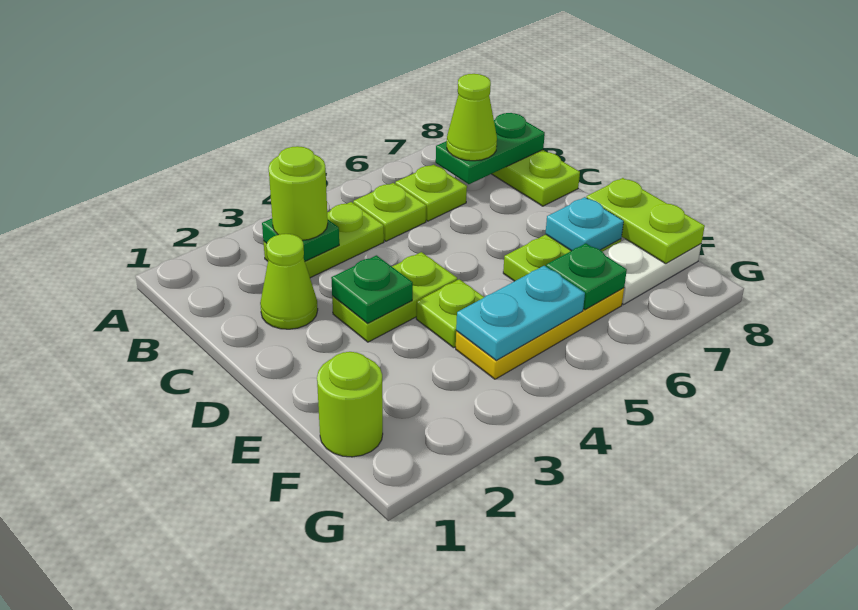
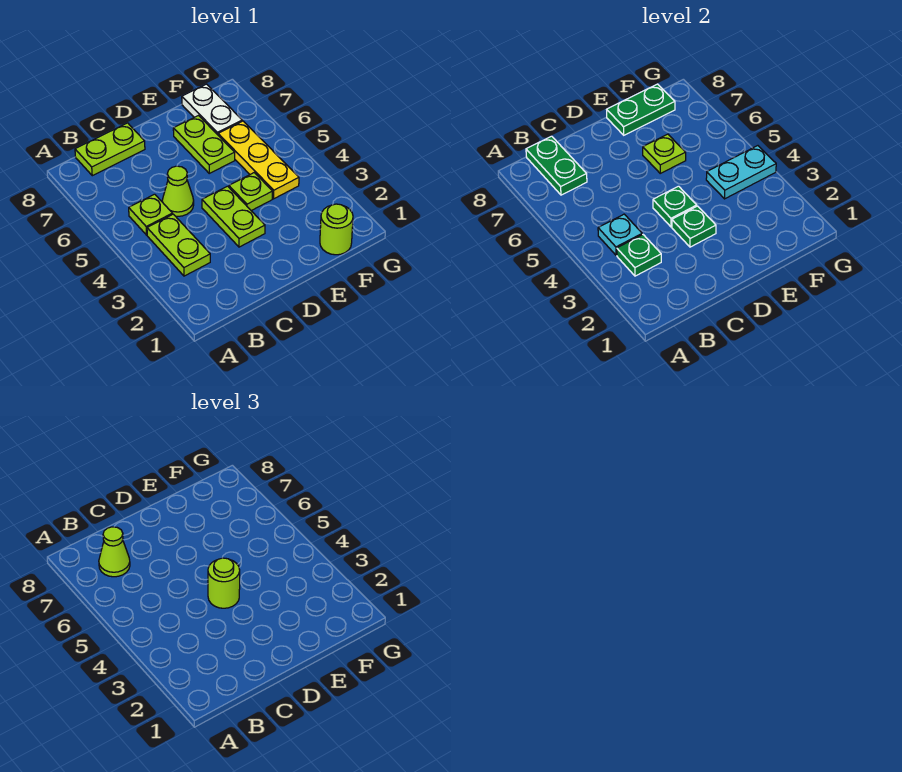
lime 1x1 round brick [269,146,328,240] -> lime 1x1 round brick moved to [208,558,240,608]
lime 1x1 plate [395,165,467,221] -> lime 1x1 plate moved to [643,134,686,173]
lime 1x1 cone [260,234,318,329] -> lime 1x1 cone moved to [162,166,194,216]
cyan 1x1 plate [545,197,624,251] -> cyan 1x1 plate moved to [598,214,642,255]
lime 1x2 plate [586,178,705,264] -> green 1x2 plate [607,84,675,135]
cyan 1x2 plate [456,266,585,360] -> cyan 1x2 plate turned to [706,146,776,199]
green 1x1 plate [546,243,627,310] -> green 1x1 plate moved to [653,186,697,227]

